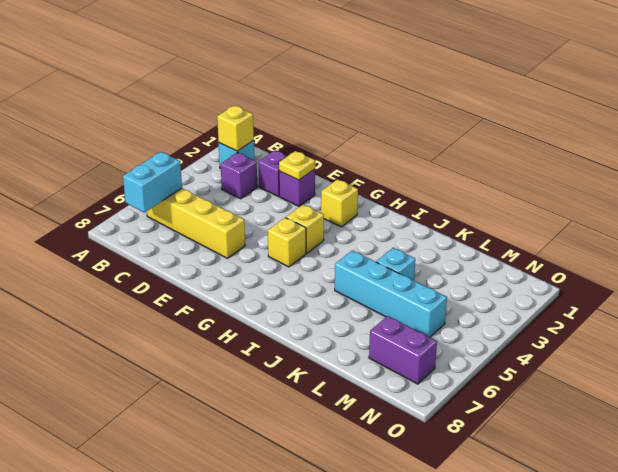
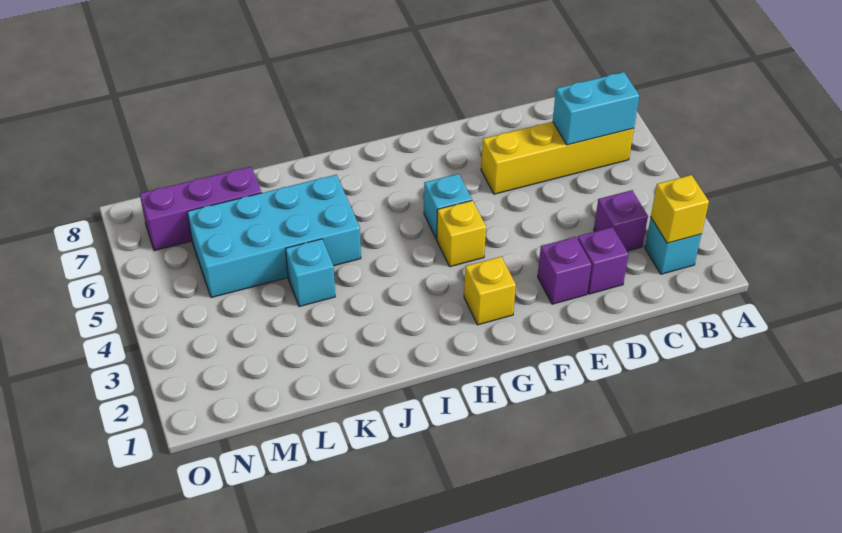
cyan 1x2 brick [123,152,182,213] -> cyan 1x2 brick turned to [553,72,639,145]
yellow 1x1 plate [279,151,315,180] -> none
yellow 1x1 brick [268,218,306,267] -> cyan 1x1 brick [424,174,472,239]
cyan 1x4 brick [335,250,447,337] -> cyan 2x4 brick [187,175,361,298]
purple 1x2 brick [369,316,437,384] -> purple 1x3 brick [140,167,261,251]

